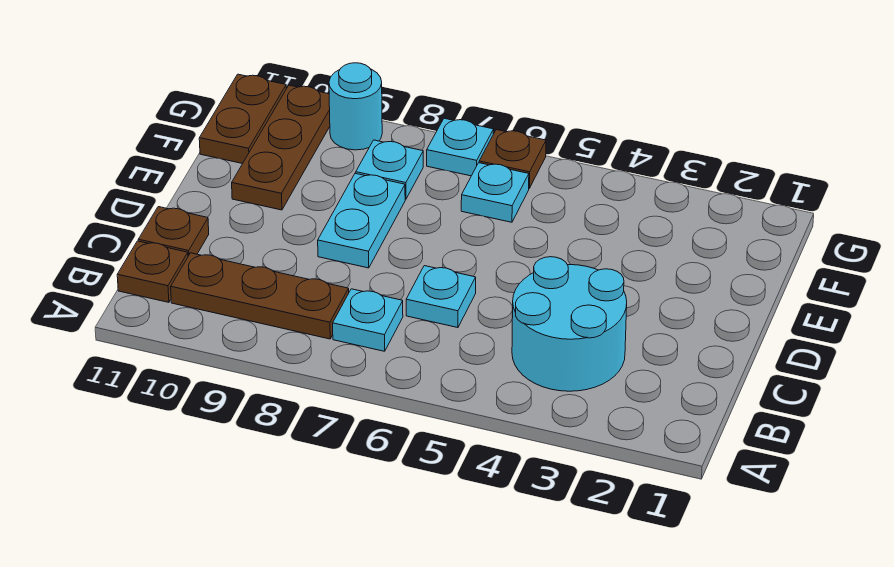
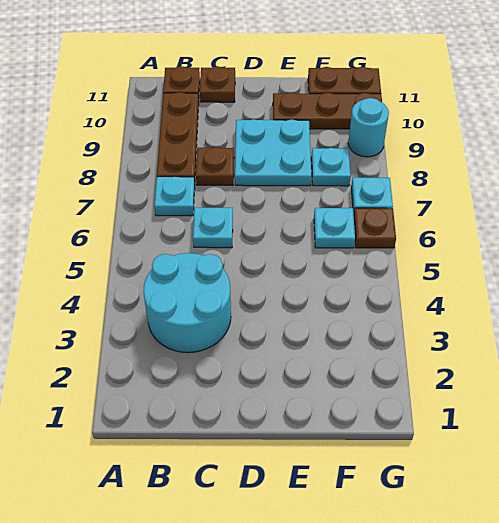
none -> brown 1x1 plate [196,147,234,185]
cyan 1x2 plate [318,173,405,268] -> cyan 2x2 plate [235,119,311,186]

